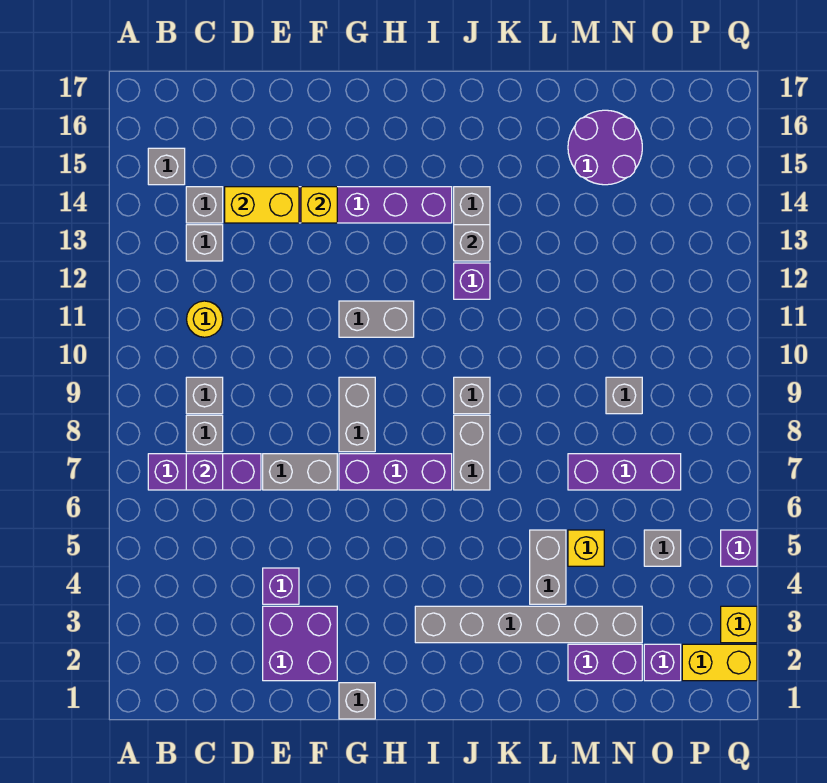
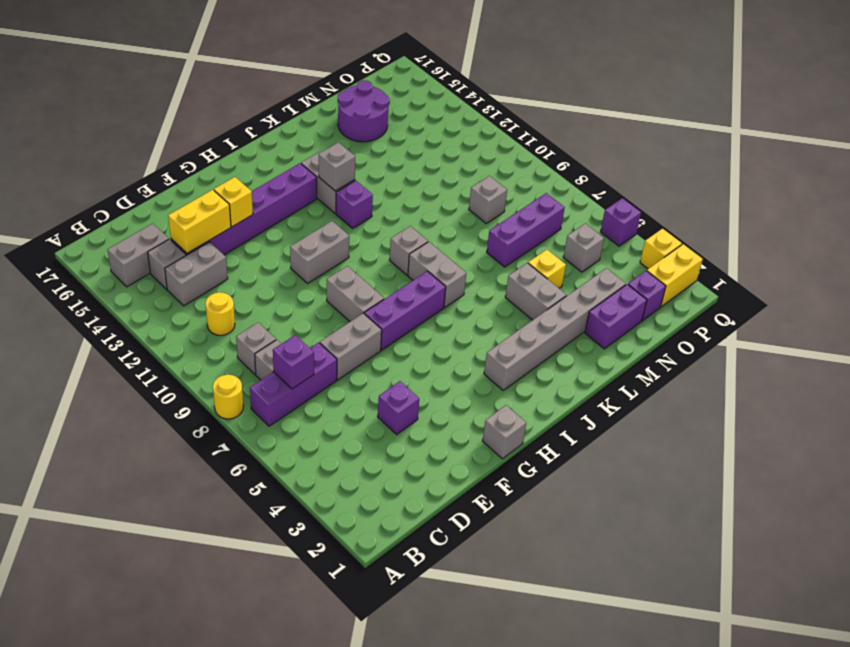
none -> yellow 1x1 round brick [213,375,243,419]
grey 1x1 brick [148,148,185,185] -> grey 1x2 brick [108,223,169,287]
grey 1x1 brick [186,225,223,261] -> grey 1x2 brick [165,242,228,306]
purple 2x2 brick [263,606,337,681] -> none

